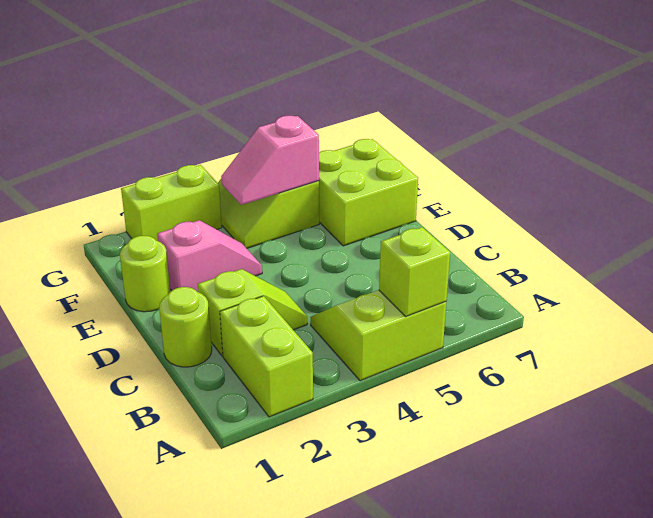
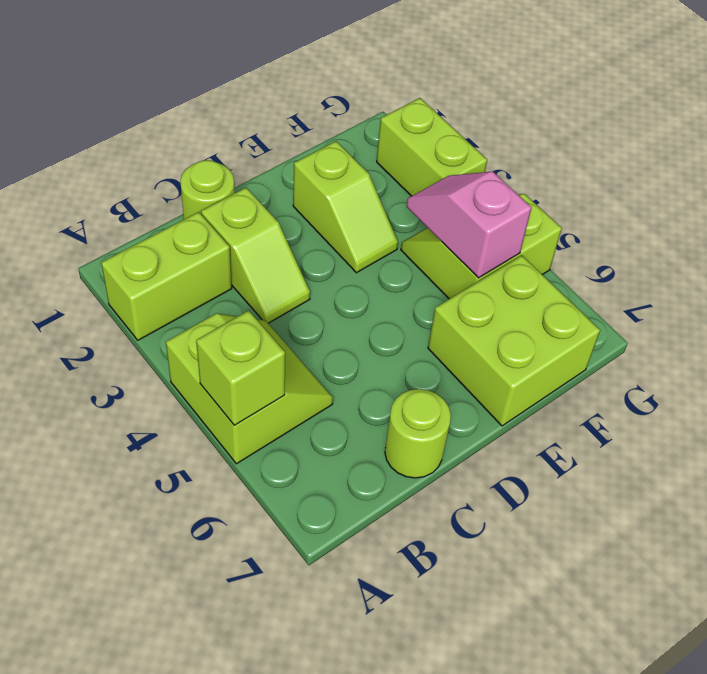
lime 1x1 round brick [120,236,170,312] -> lime 1x1 round brick moved to [385,389,451,478]
pink 1x2 slope [157,220,262,292] -> lime 1x2 slope [293,141,398,273]

